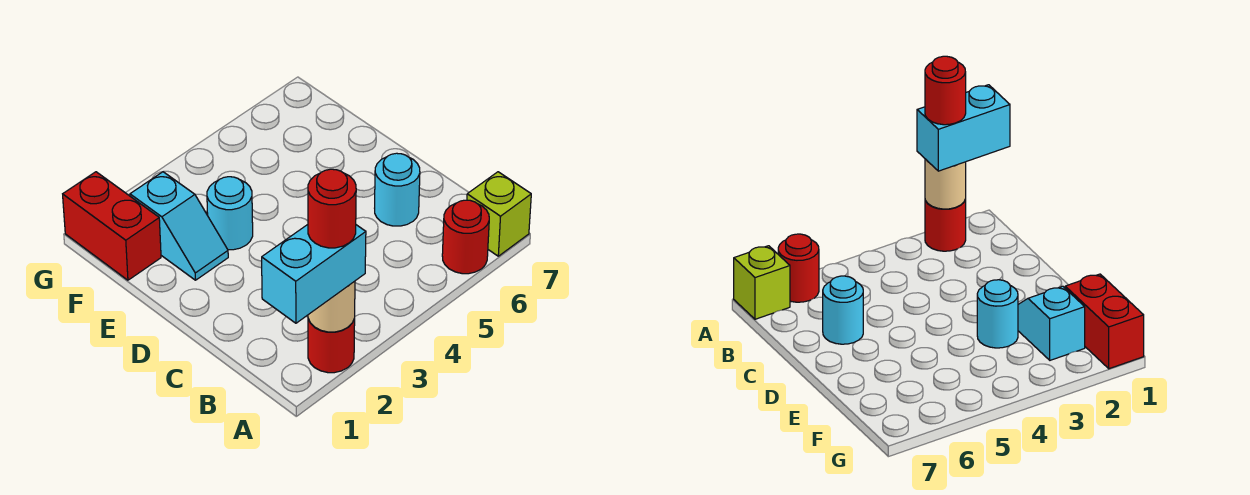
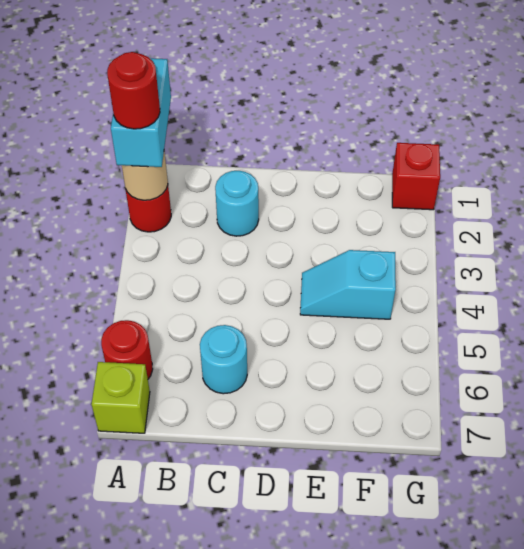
cyan 1x2 slope [130,172,228,280] -> cyan 1x2 slope moved to [300,250,396,319]
cyan 1x1 round brick [207,177,253,250] -> cyan 1x1 round brick moved to [215,171,259,236]
red 1x2 brick [63,172,161,280] -> red 1x1 brick [392,143,440,210]

